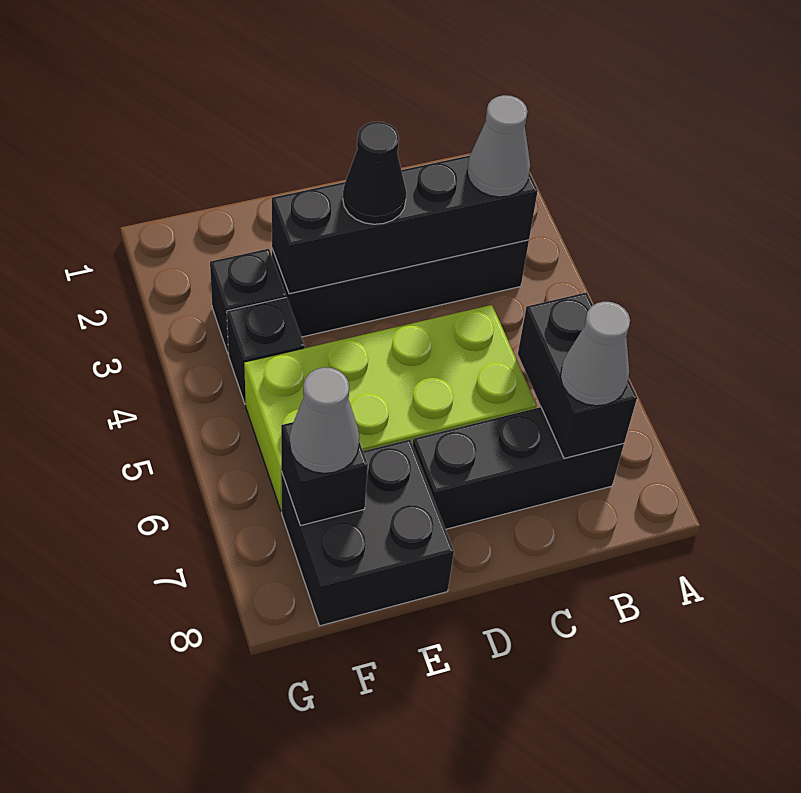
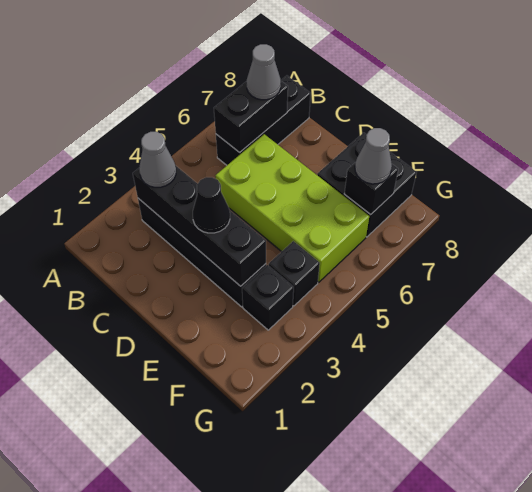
black 1x3 brick [413,407,624,529] -> black 1x3 brick turned to [216,76,311,165]

